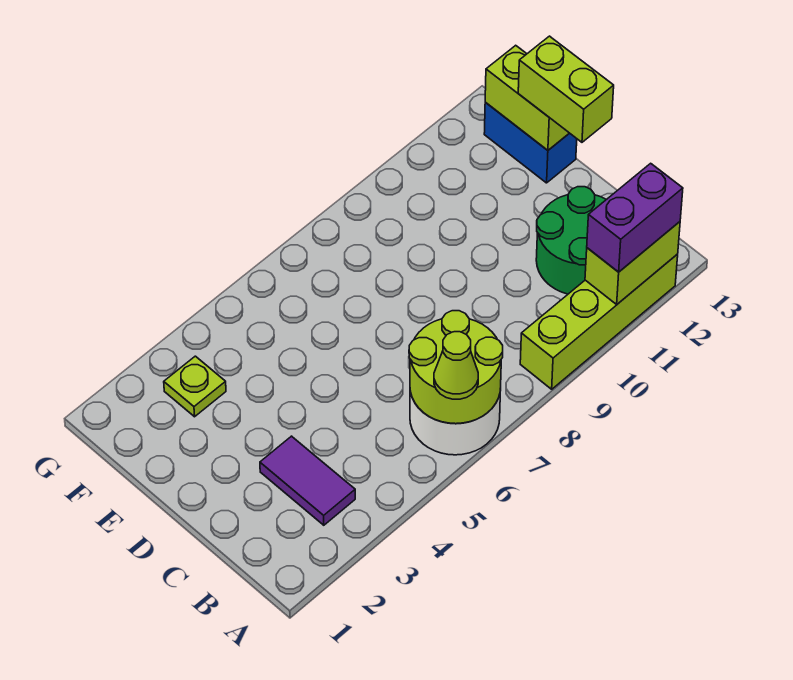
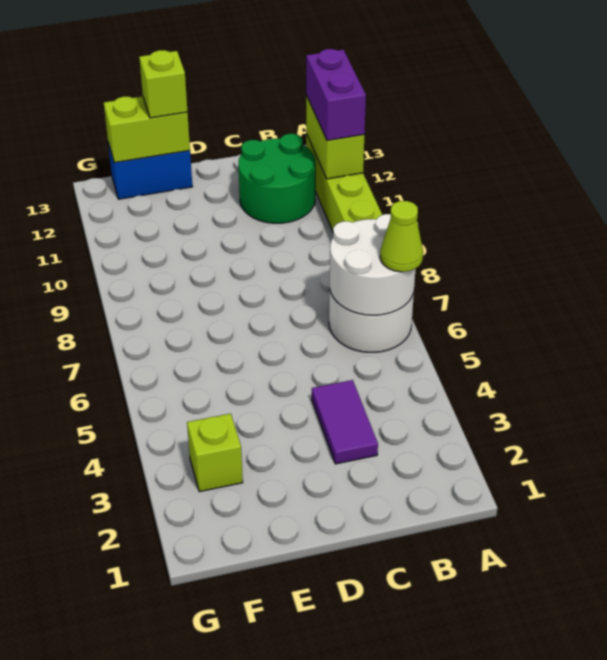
lime 2x2 round brick [409,311,503,424] -> white 2x2 round brick [330,214,416,315]
purple 1x2 tile [260,436,355,525] -> purple 1x2 tile turned to [312,380,378,464]
lime 1x2 brick [518,36,614,142] -> lime 1x1 brick [139,50,188,118]
lime 1x1 plate [164,356,226,417] -> lime 1x1 brick [187,414,243,492]

